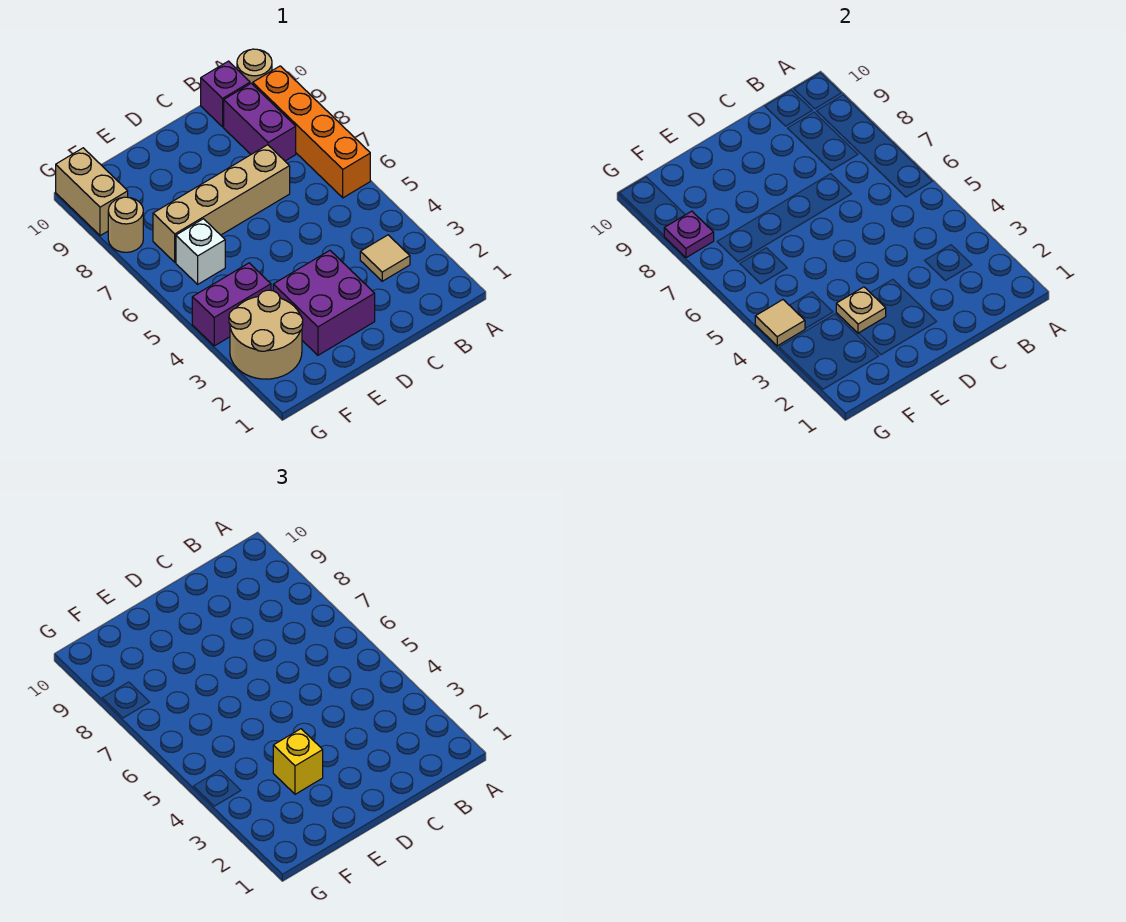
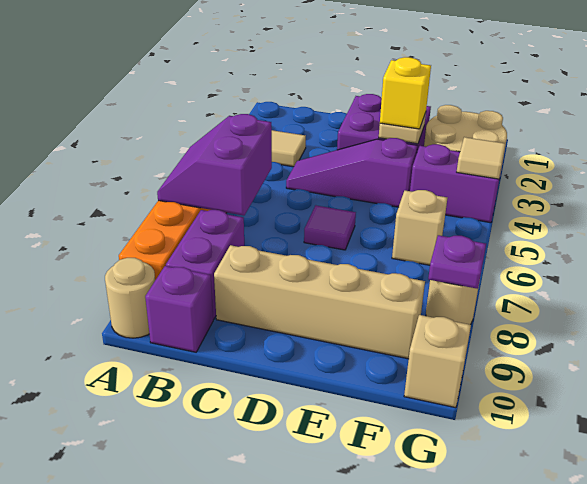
none -> purple 2x2 slope [157,114,272,215]
none -> purple 1x3 slope [286,138,418,207]
tan 1x4 brick [153,145,290,262] -> tan 1x4 brick moved to [214,245,425,359]
none -> purple 1x1 tile [304,205,356,250]
white 1x1 brick [176,219,225,284] -> tan 1x1 brick [392,190,447,265]
tan 1x2 brick [56,148,128,236] -> tan 1x1 brick [404,315,471,408]

